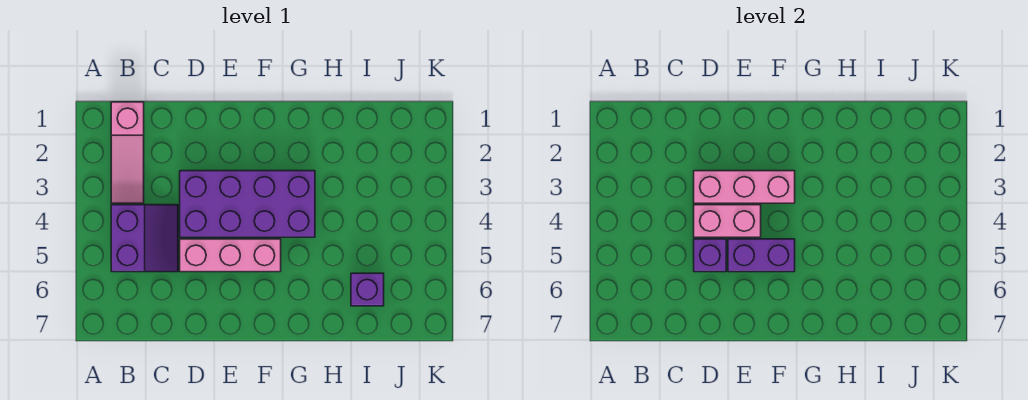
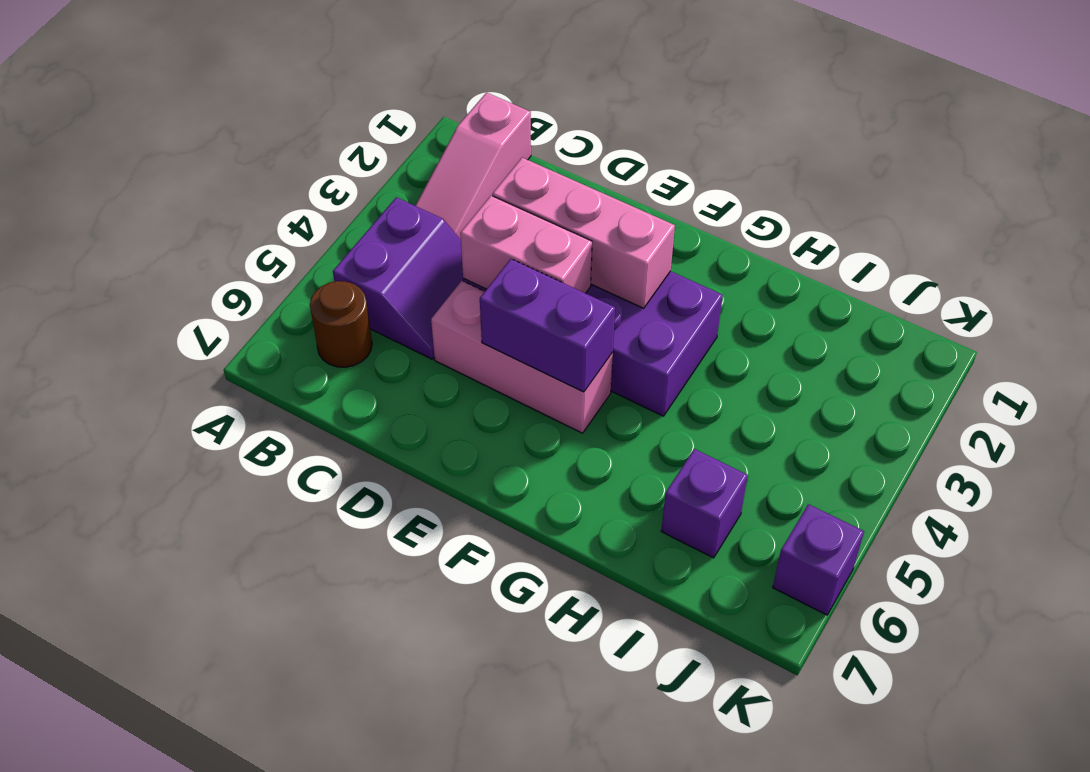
none -> brown 1x1 round brick [310,281,372,367]
purple 1x1 brick [694,239,726,272] -> purple 1x1 brick moved to [773,504,864,615]

